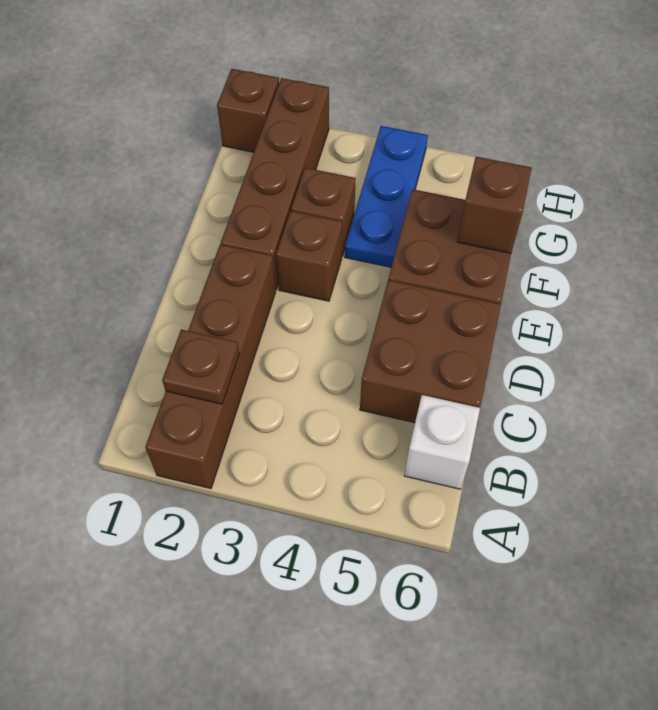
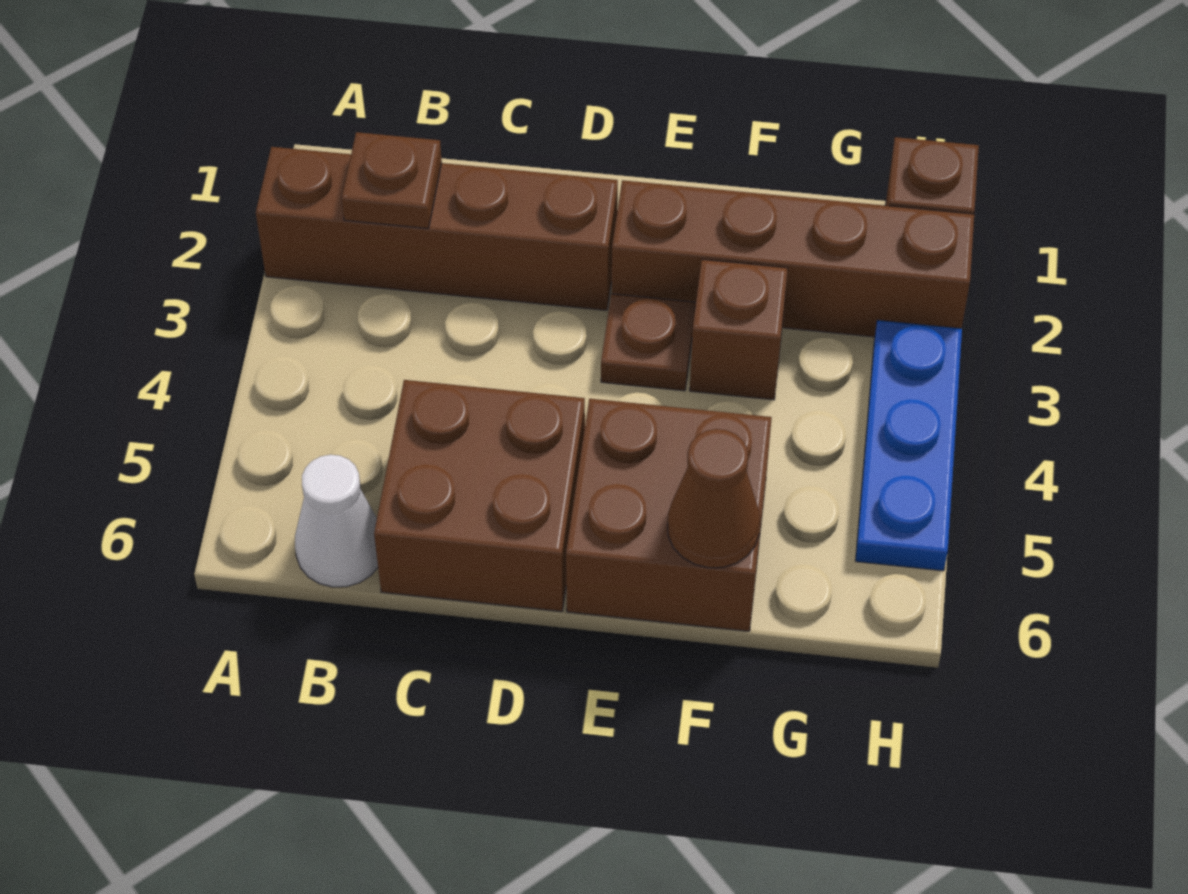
white 1x1 brick [404,395,480,489] -> white 1x1 cone [295,455,378,587]
brown 1x1 brick [276,211,342,301] -> brown 1x1 plate [601,294,695,391]
blue 1x3 plate [345,126,428,267] -> blue 1x3 plate turned to [856,320,962,571]
brown 1x1 brick [457,157,532,253] -> brown 1x1 cone [668,429,760,568]

